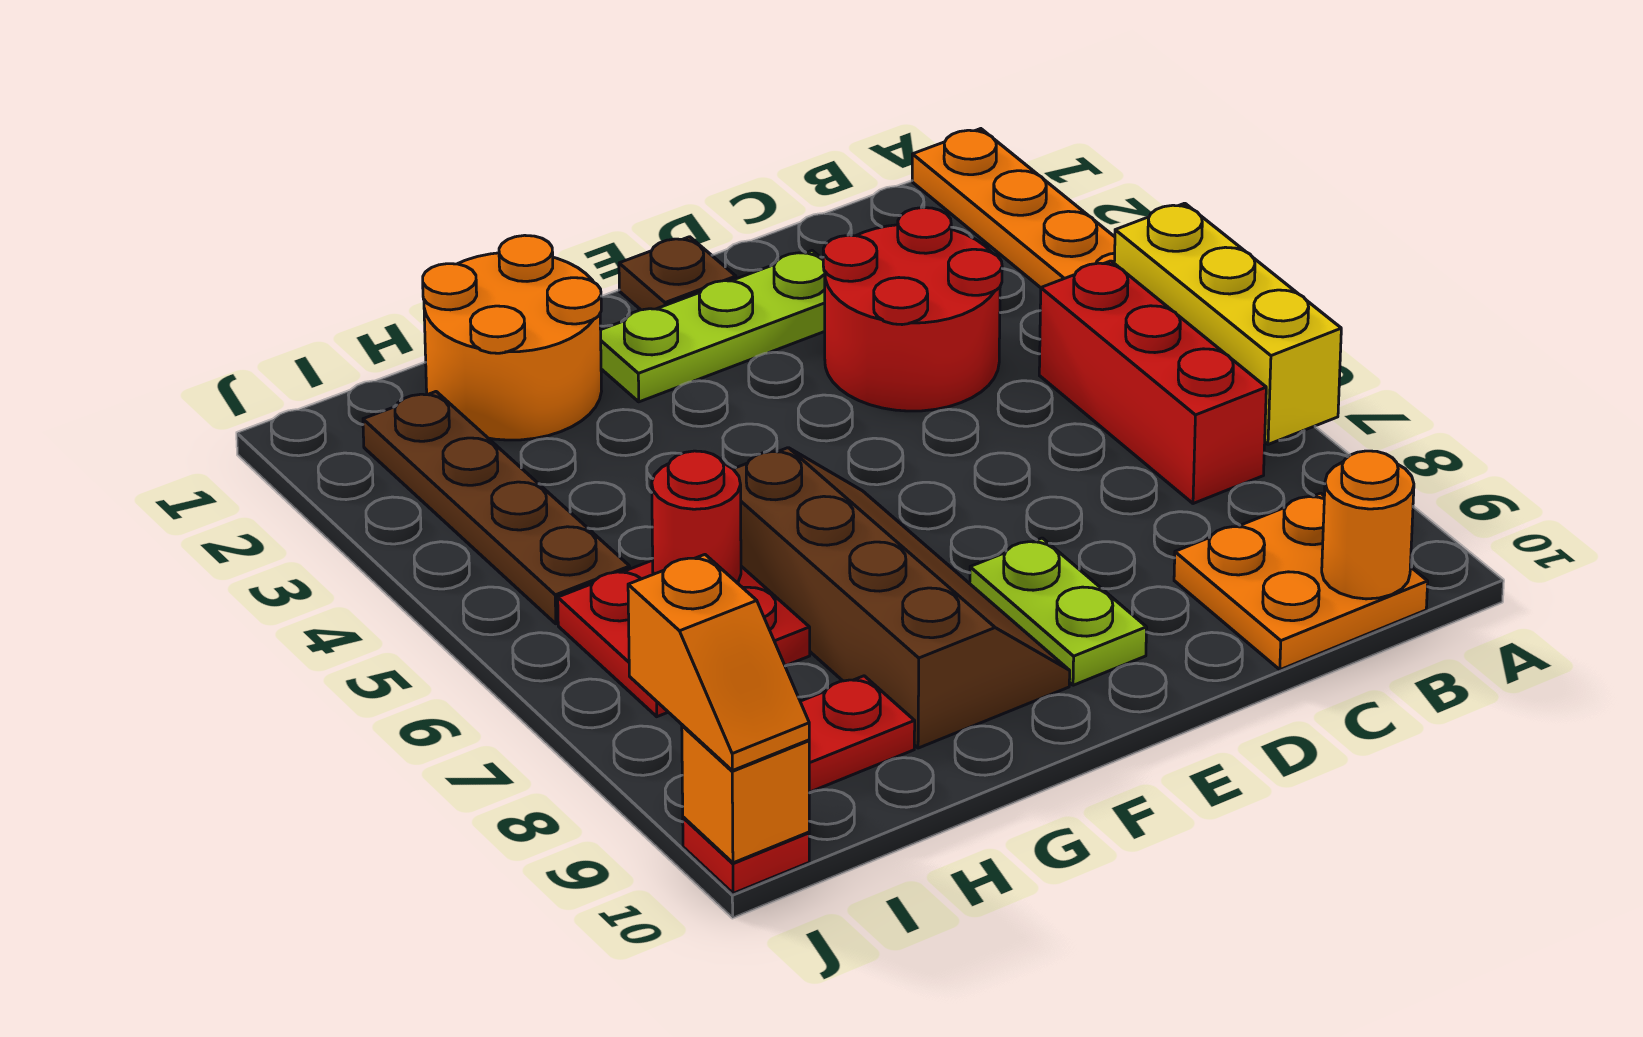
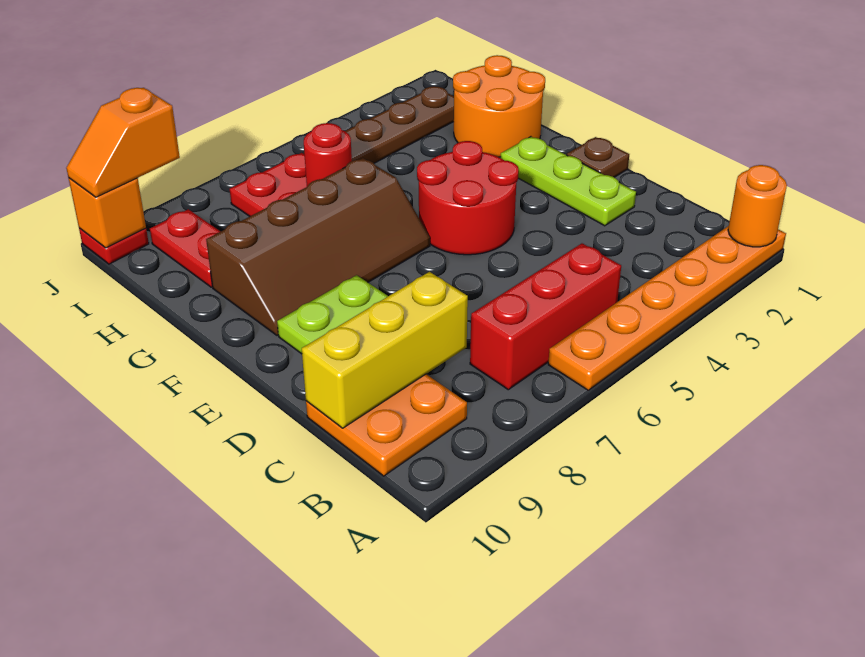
yellow 1x3 brick [1114,203,1341,444] -> yellow 1x3 brick moved to [302,272,468,428]
orange 1x1 round brick [1322,451,1414,599] -> orange 1x1 round brick moved to [728,165,787,247]
red 2x2 round brick [823,208,1002,411] -> red 2x2 round brick moved to [417,141,519,255]

